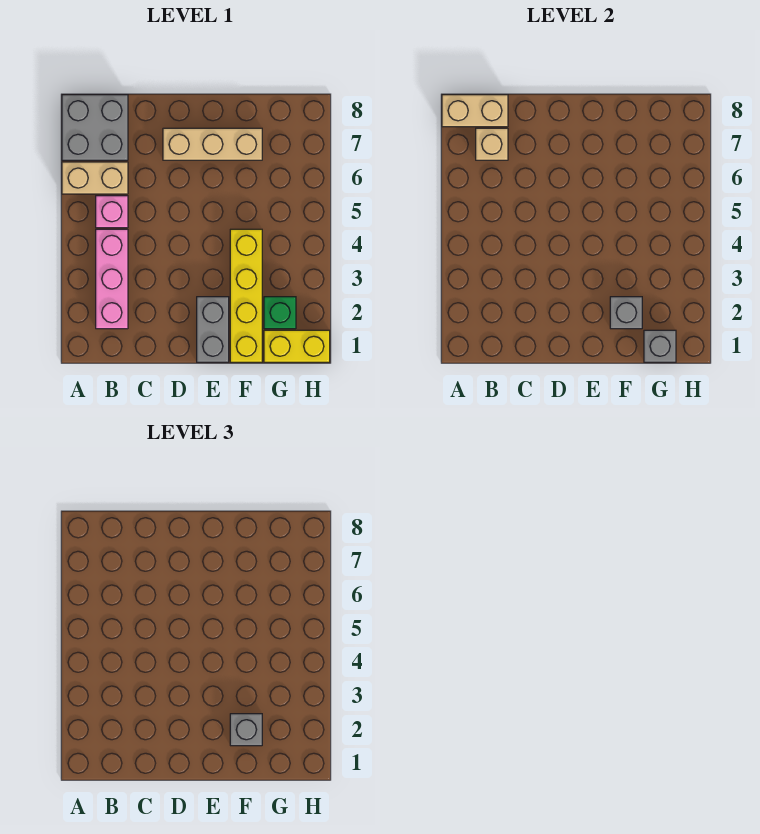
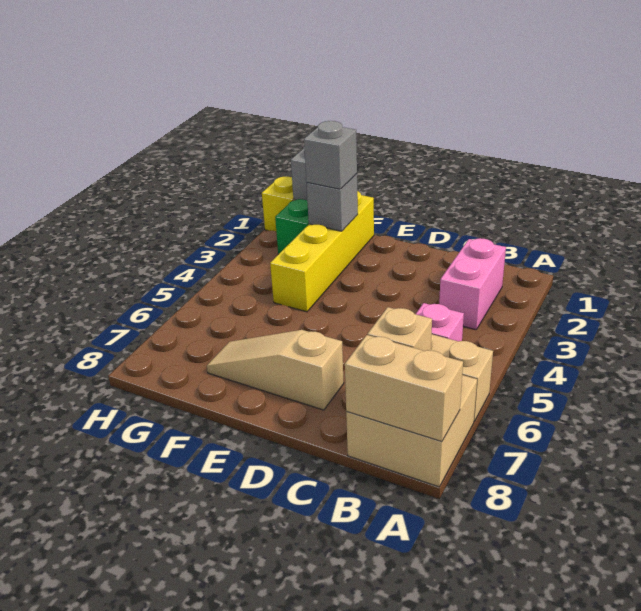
grey 2x2 brick [62,95,128,160] -> tan 2x2 brick [346,375,477,487]
pink 1x3 brick [96,229,128,329] -> pink 1x2 brick [439,238,506,330]
tan 1x3 brick [163,128,262,160] -> tan 1x3 slope [207,330,344,410]
grey 1x2 brick [197,297,229,362] -> none

